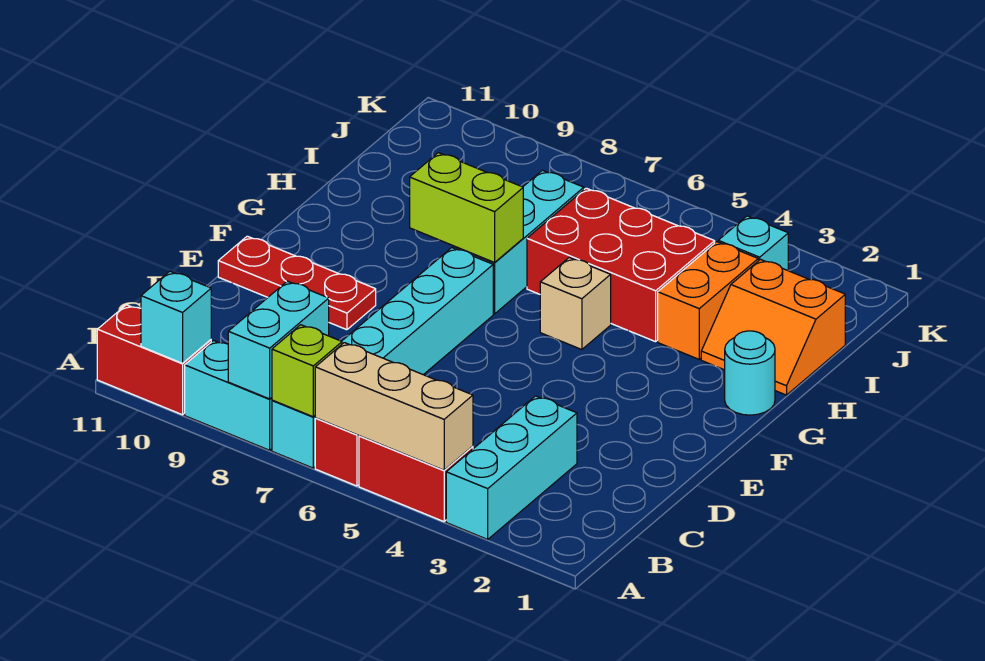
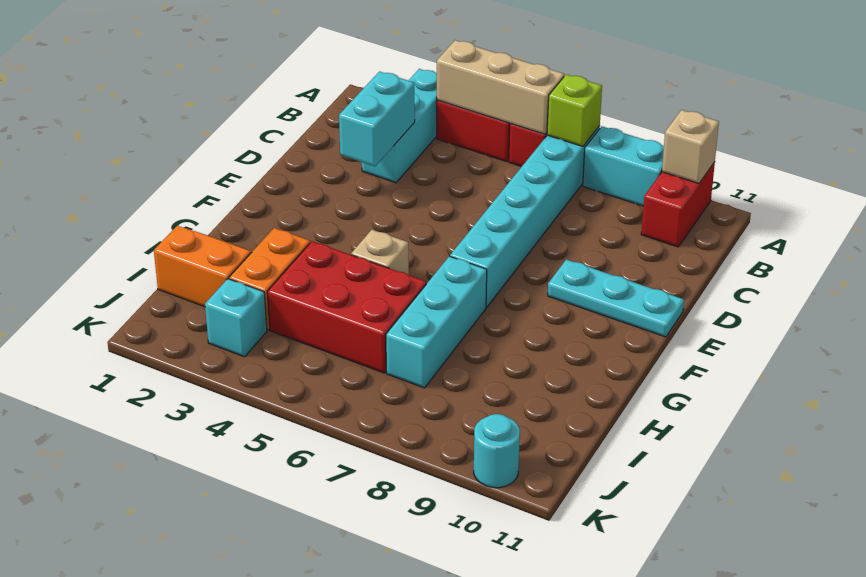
cyan 1x2 brick [228,281,329,399] -> cyan 1x2 brick moved to [339,72,415,166]
red 1x2 brick [97,305,211,415] -> red 1x2 brick turned to [641,162,715,247]
cyan 1x1 brick [141,271,211,363] -> tan 1x1 brick [662,110,719,183]
red 1x3 plate [218,236,376,330] -> cyan 1x3 plate [548,259,684,337]
cyan 1x1 round brick [725,331,775,415] -> cyan 1x1 round brick moved to [474,414,520,488]
lime 1x2 brick [410,153,523,262] -> none

